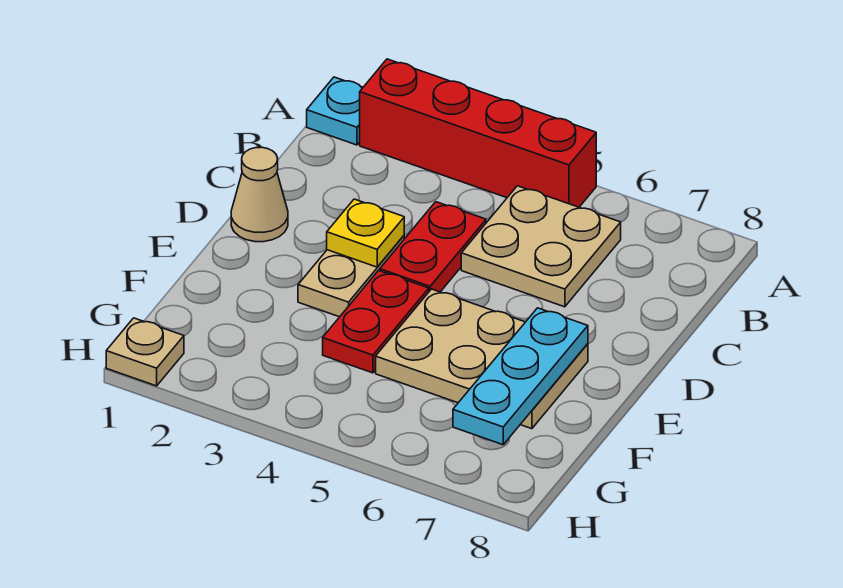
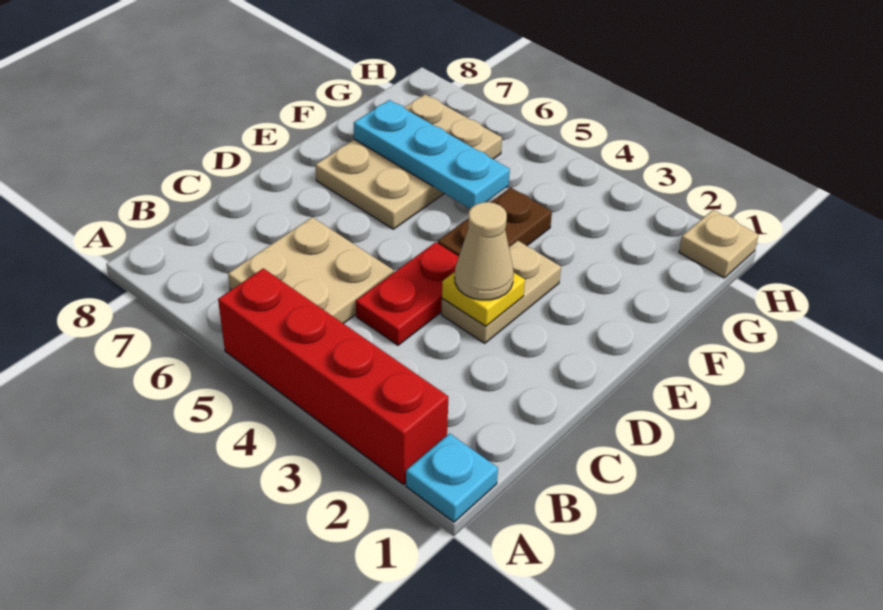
tan 1x1 cone [231,147,288,242] -> tan 1x1 cone moved to [455,202,514,300]
red 1x2 plate [323,271,429,373] -> brown 1x2 plate [438,187,552,256]
tan 2x3 plate [376,289,588,429] -> tan 2x3 plate turned to [315,94,502,229]
cyan 1x3 plate [453,308,588,445] -> cyan 1x3 plate turned to [354,100,510,209]

